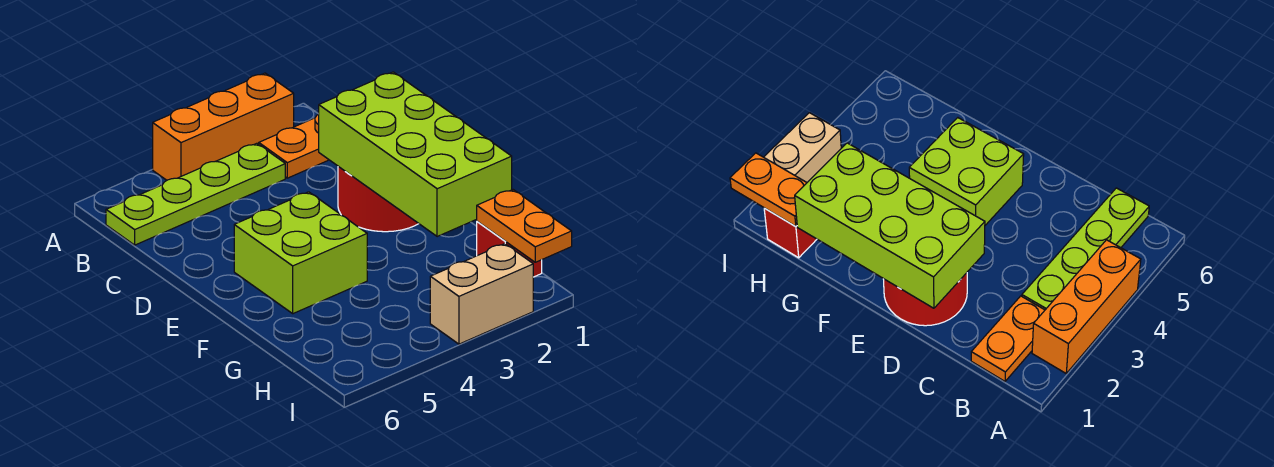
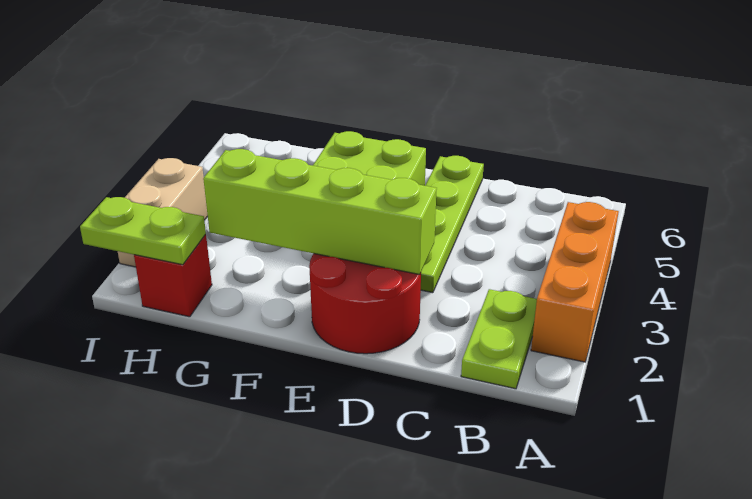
orange 1x2 plate [259,114,329,178] -> lime 1x2 plate [461,289,537,389]
lime 1x4 plate [106,143,285,245] -> lime 1x4 plate moved to [421,156,484,293]
lime 2x4 brick [319,72,512,237] -> lime 1x4 brick [203,149,437,275]
orange 1x2 plate [477,190,572,262] -> lime 1x2 plate [80,197,206,265]

